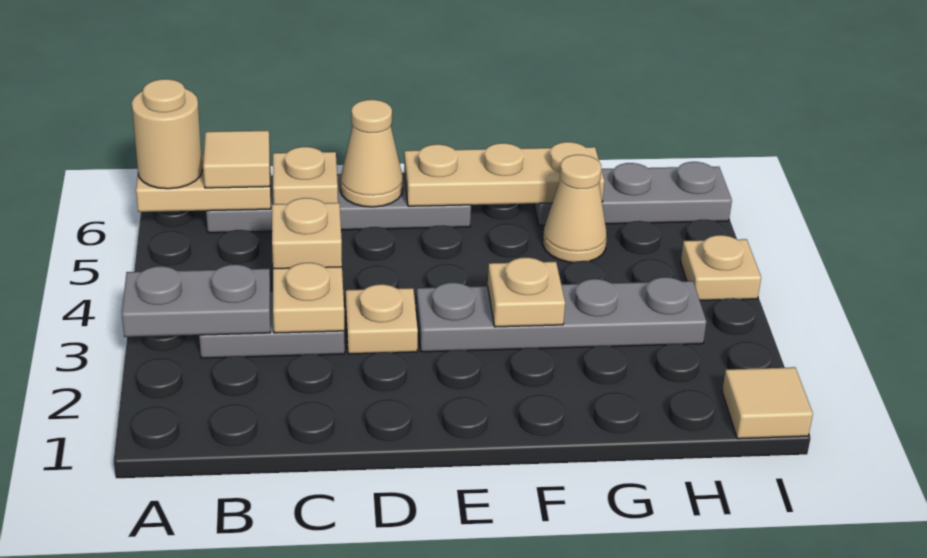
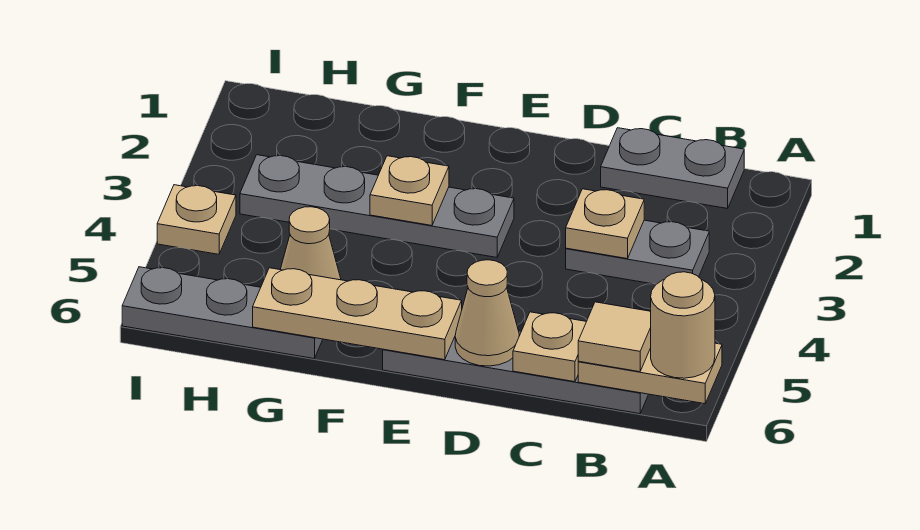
grey 1x2 plate [122,264,270,337] -> grey 1x2 plate moved to [601,128,744,208]
tan 1x1 brick [272,198,342,268] -> none
tan 1x1 plate [346,284,418,354] -> none
tan 1x1 tile [722,367,813,439] -> none

